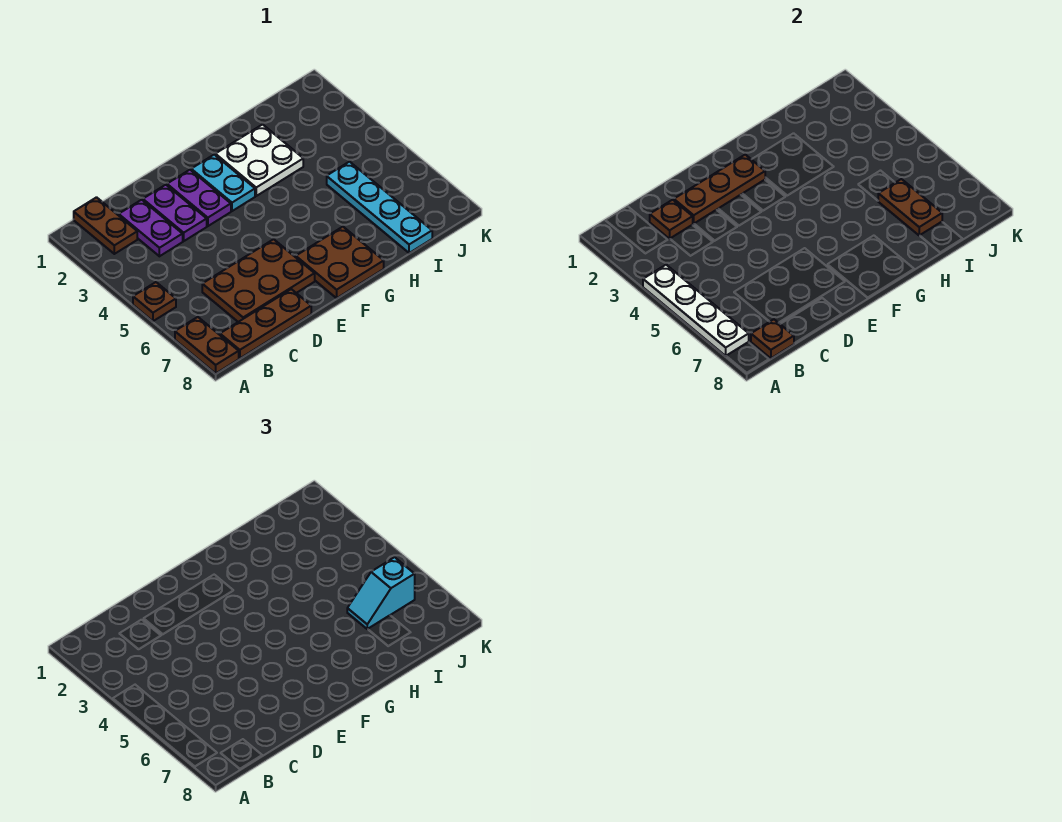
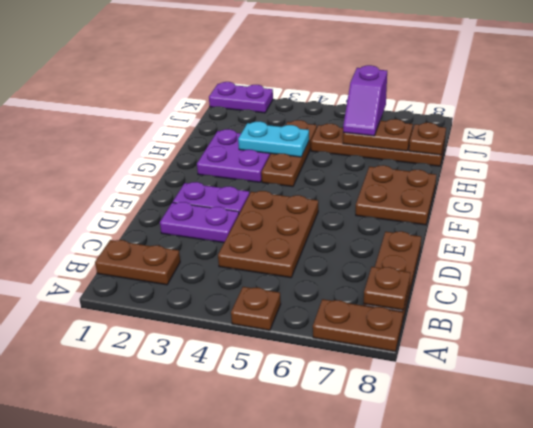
white 1x4 plate [643,265,749,356] -> none
purple 1x2 plate [119,200,183,256] -> purple 1x2 plate moved to [209,82,273,113]
brown 1x1 plate [650,200,693,239] -> brown 1x1 plate moved to [409,123,446,155]
brown 2x3 plate [202,239,315,322] -> brown 2x3 plate moved to [218,191,318,278]
brown 1x3 plate [674,155,765,224] -> brown 1x3 plate moved to [261,120,317,187]
cyan 1x2 plate [191,155,255,211] -> cyan 1x2 plate moved to [238,122,309,157]
white 2x2 plate [215,124,303,196] -> purple 2x2 plate [197,129,271,182]
cyan 1x4 plate [327,162,432,253] -> brown 1x4 plate [311,124,445,166]
cyan 1x2 slope [347,557,415,629] -> purple 1x2 slope [343,65,387,136]

